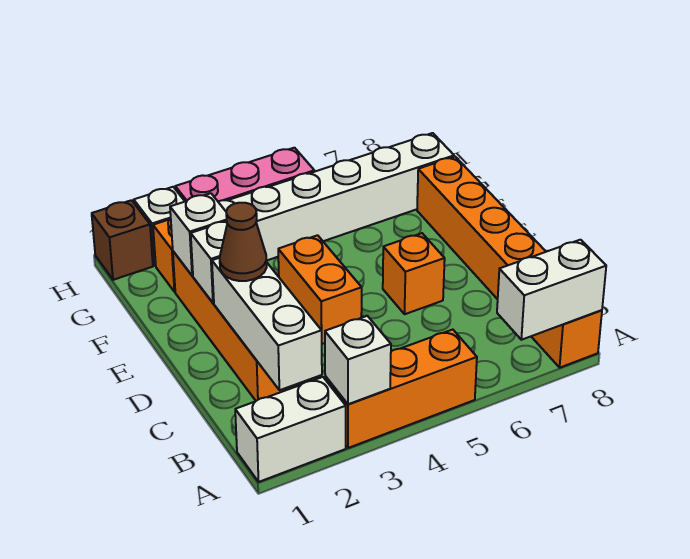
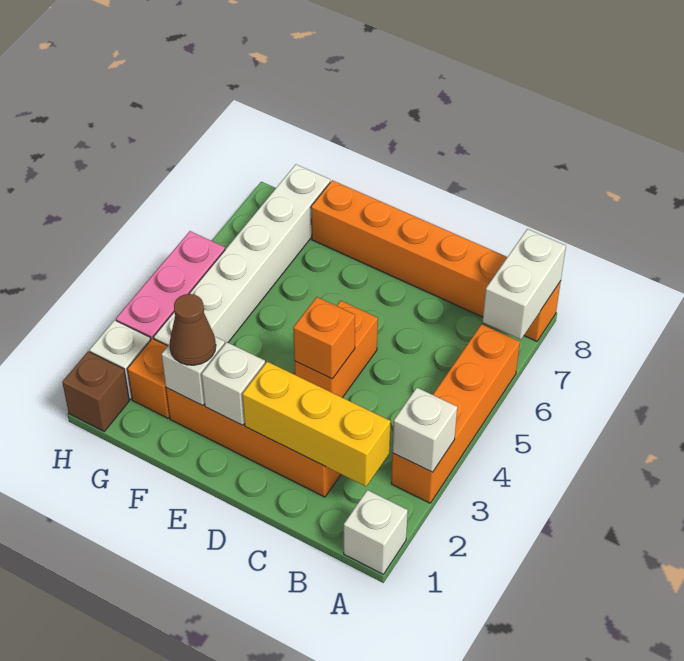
white 1x2 brick [235,377,346,482] -> white 1x1 brick [344,490,408,574]
orange 1x3 brick [325,330,477,448] -> orange 1x4 brick [391,324,520,503]
white 1x3 brick [212,258,322,390] -> yellow 1x3 brick [243,362,391,486]
brown 1x1 cone [220,203,267,281] -> brown 1x1 cone moved to [170,294,216,365]
orange 1x2 brick [278,235,362,344] -> orange 1x2 brick turned to [295,301,378,398]
orange 1x1 brick [383,233,445,314] -> orange 1x1 brick moved to [293,297,355,379]

